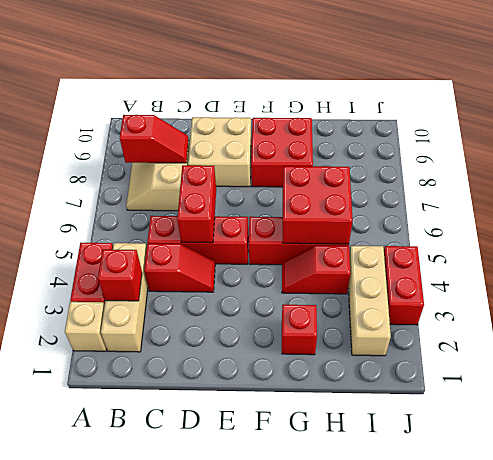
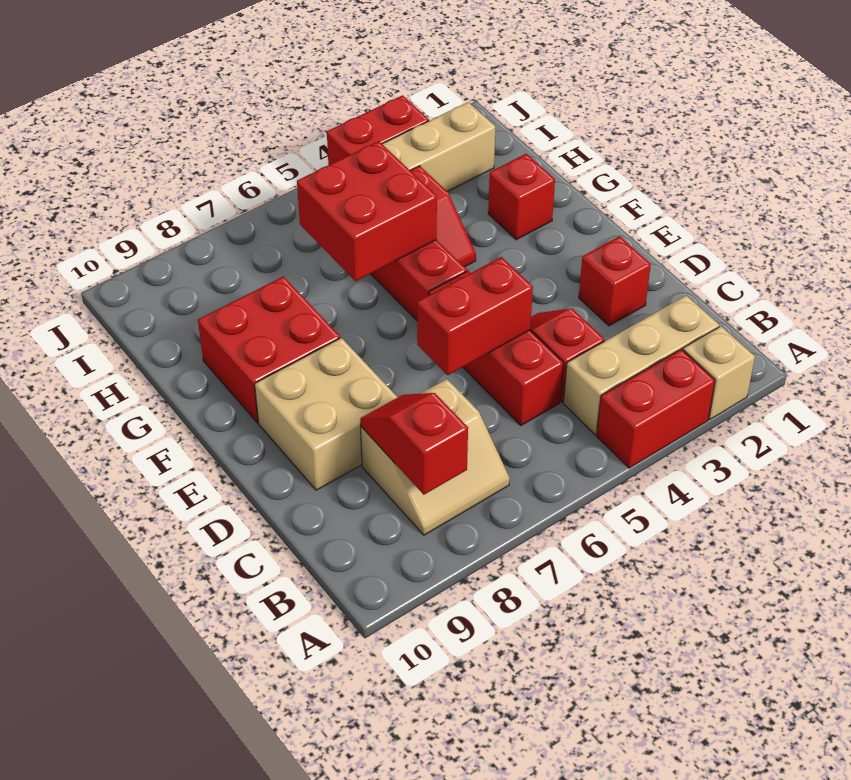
red 1x1 brick [98,249,142,301] -> red 1x1 brick moved to [579,236,651,326]

